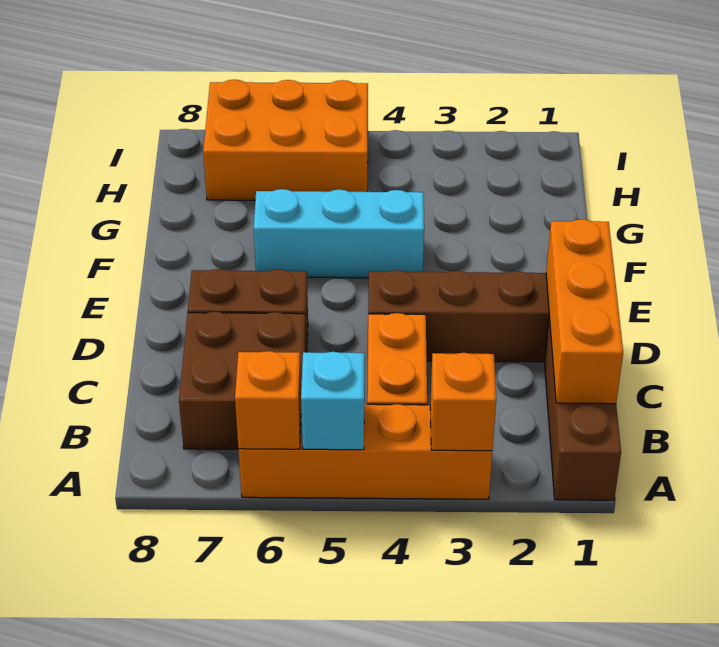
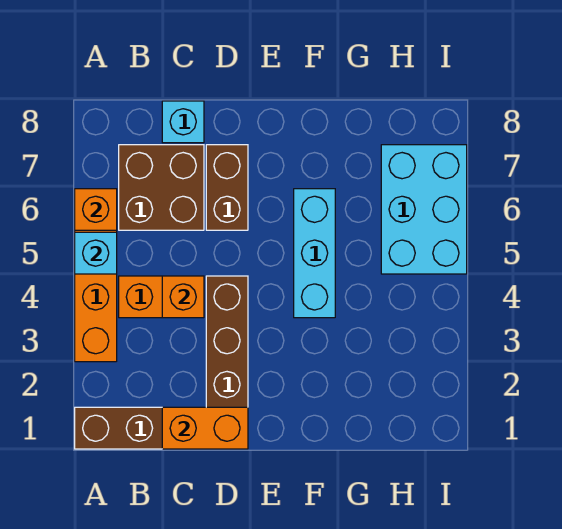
orange 1x1 brick [430,353,496,451] -> orange 1x1 brick moved to [162,276,204,318]
orange 1x3 brick [546,219,623,404] -> orange 1x2 brick [162,407,248,449]
none -> cyan 1x1 brick [162,101,204,143]
orange 2x3 brick [203,80,368,200] -> cyan 2x3 brick [381,145,467,274]

